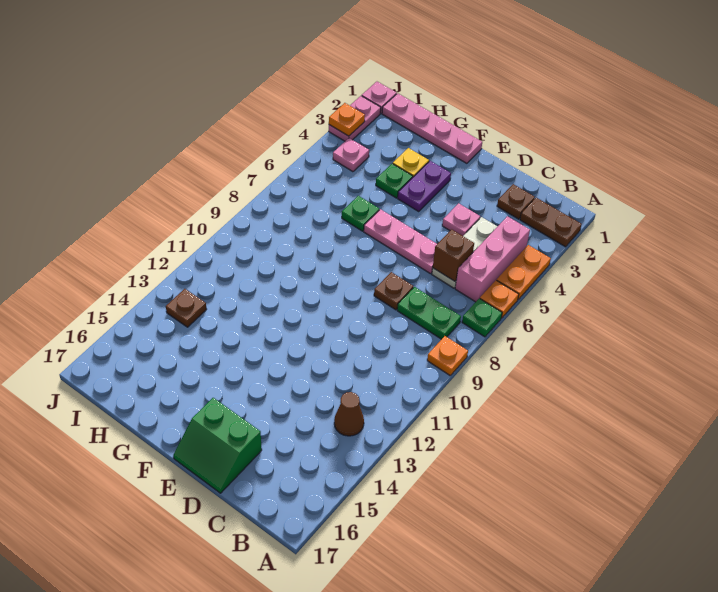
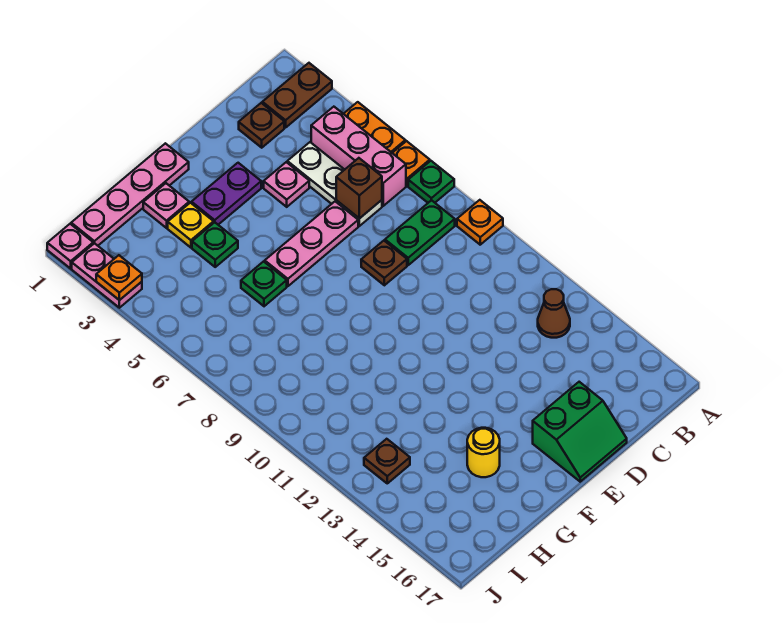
purple 1x2 plate [398,161,451,211] -> purple 1x2 plate turned to [192,163,261,225]
none -> yellow 1x1 round brick [467,428,500,477]
pink 1x1 plate [333,138,369,172] -> pink 1x1 plate moved to [143,183,189,228]

